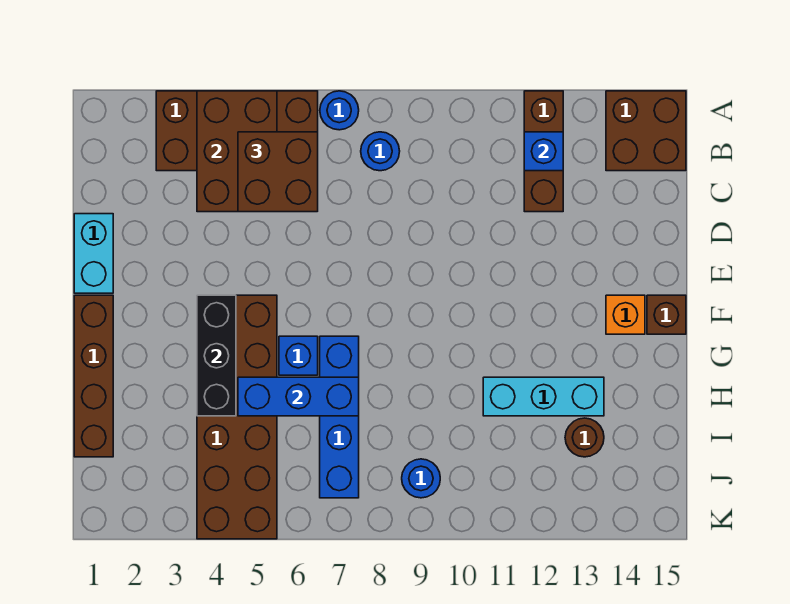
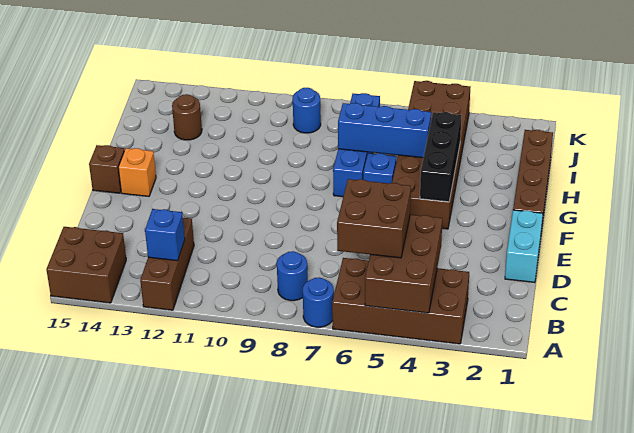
cyan 1x3 brick [483,377,604,416] -> none

